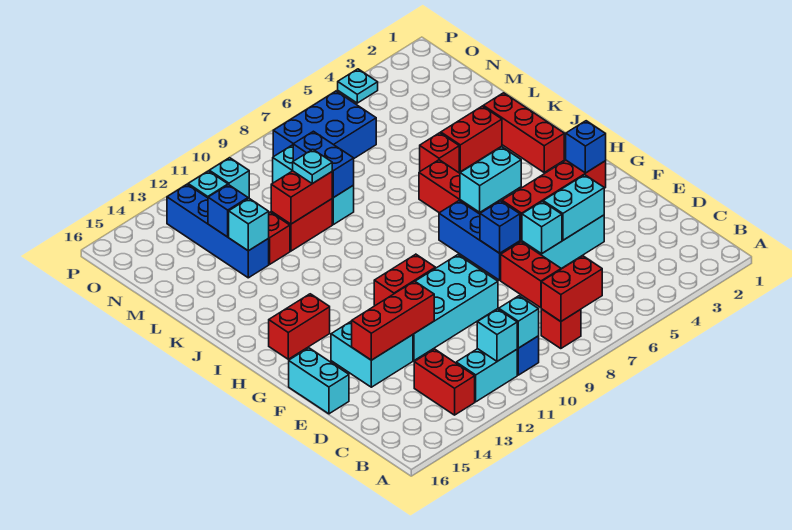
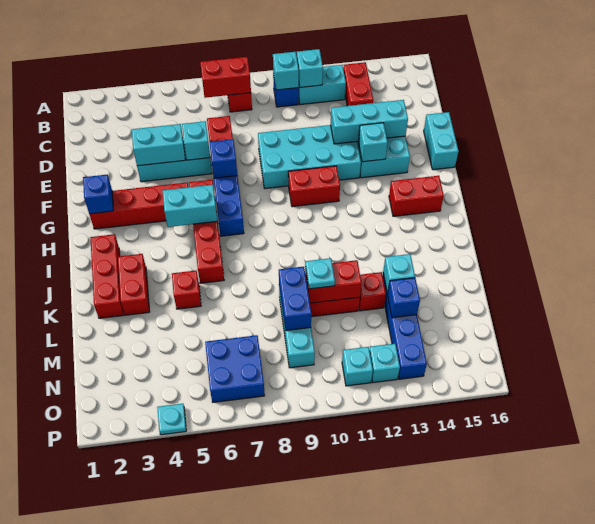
red 1x3 brick [352,281,434,360] -> cyan 1x3 brick [331,100,408,144]
none -> cyan 1x1 brick [358,123,388,162]
red 1x2 brick [441,106,502,172] -> red 1x2 brick turned to [118,254,150,315]
blue 2x3 brick [273,91,376,158] -> blue 2x2 brick [205,335,265,402]

